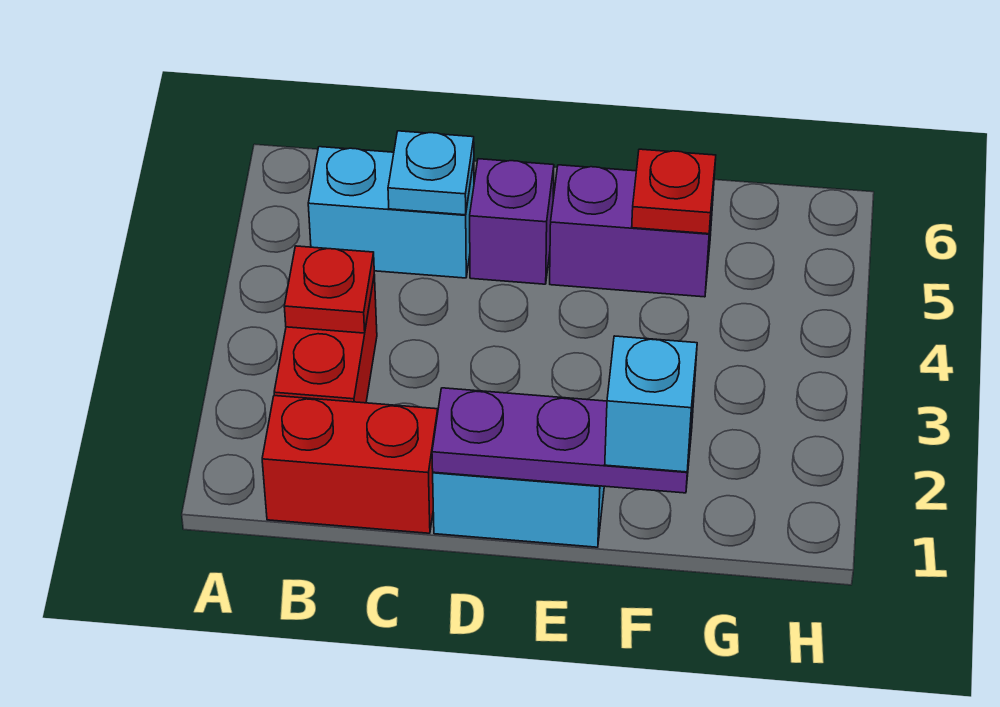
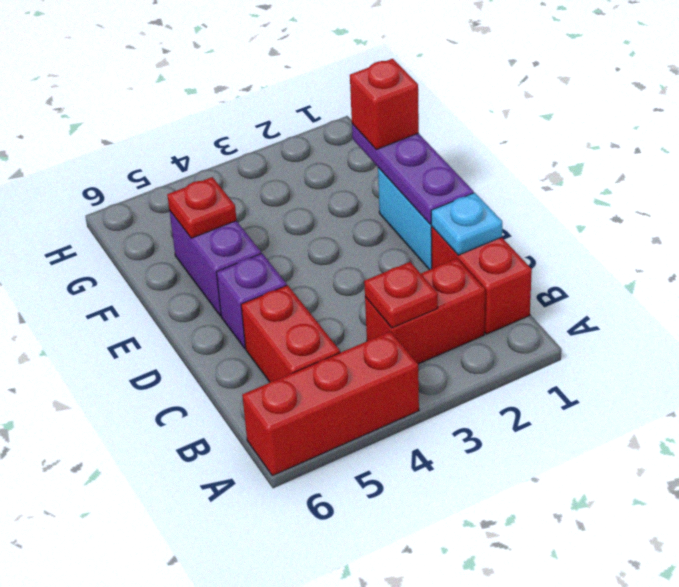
none -> red 1x3 brick [242,331,419,476]
cyan 1x2 brick [308,147,474,278] -> red 1x2 brick [241,285,340,382]
cyan 1x1 plate [388,131,474,215] -> cyan 1x1 plate moved to [431,193,502,255]
cyan 1x1 brick [605,336,697,472] -> red 1x1 brick [350,59,419,150]

